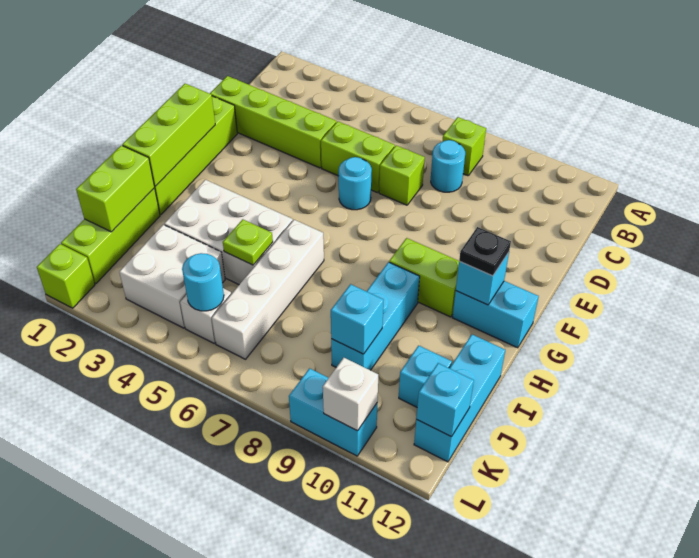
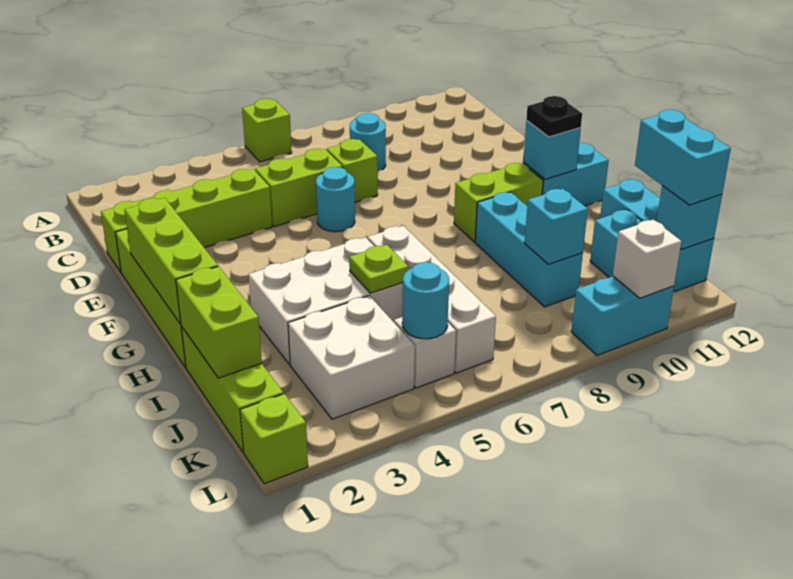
lime 1x1 brick [442,117,486,176] -> lime 1x1 brick moved to [242,99,292,162]
none -> cyan 1x2 brick [635,110,731,205]

